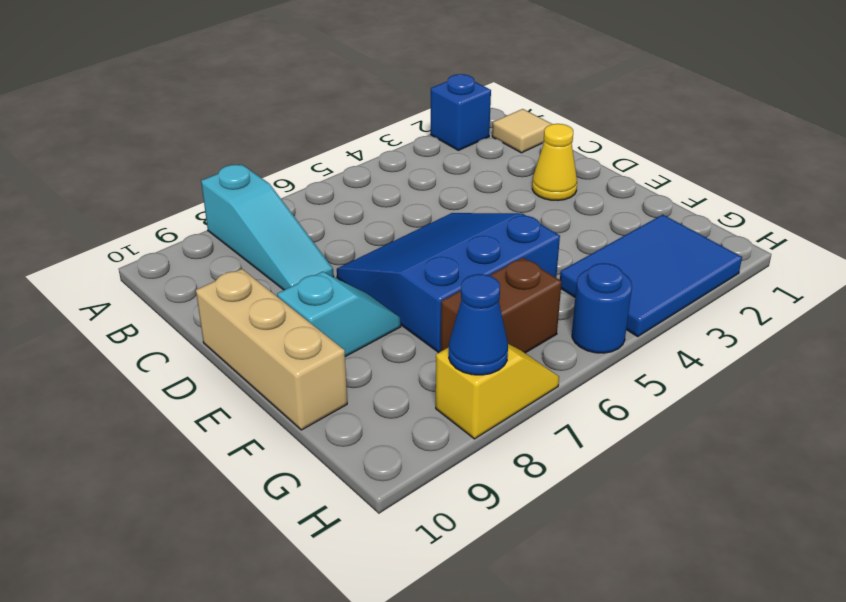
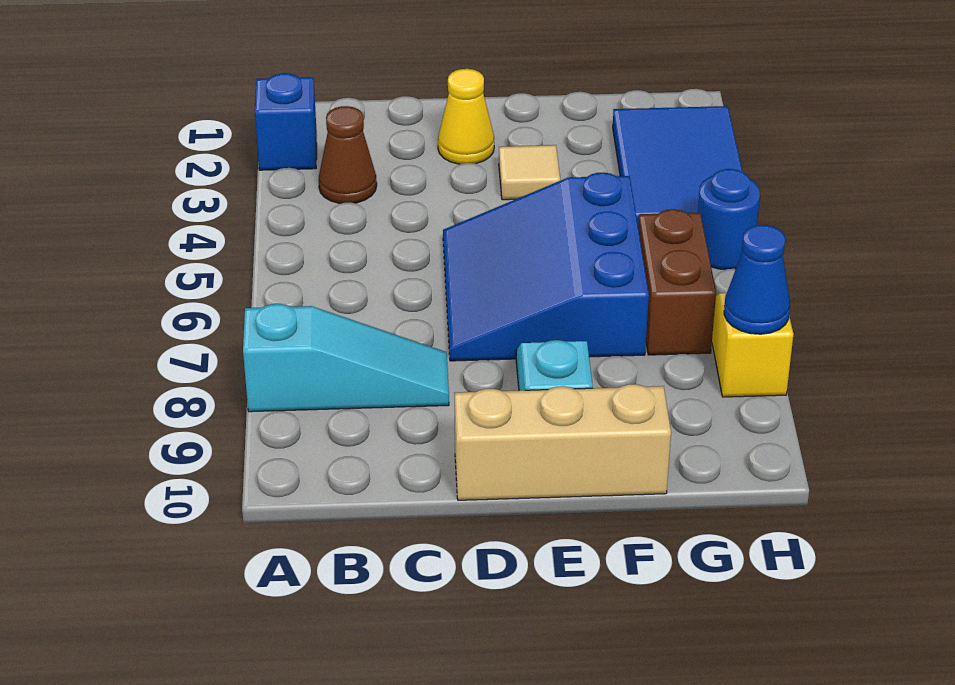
tan 1x1 tile [492,109,551,153] -> tan 1x1 tile moved to [499,145,560,200]
none -> brown 1x1 cone [319,106,377,203]

